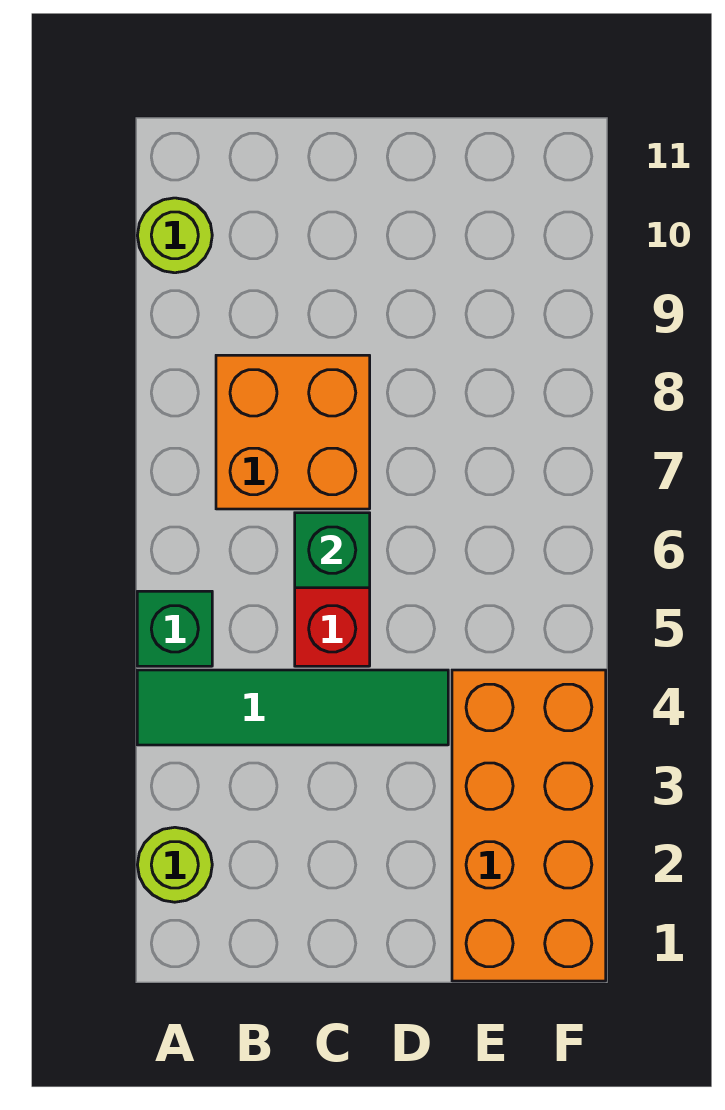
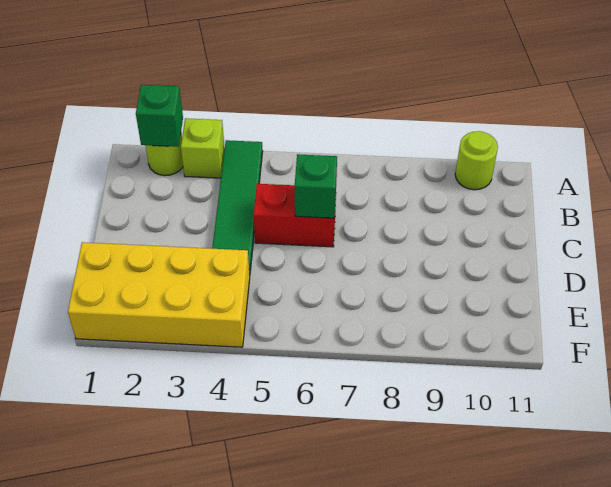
none -> lime 1x1 brick [181,118,225,178]
green 1x1 brick [137,591,212,666] -> green 1x1 brick moved to [136,85,183,147]
orange 2x2 brick [216,355,370,509] -> none
orange 2x4 brick [452,670,606,981] -> yellow 2x4 brick [68,242,250,347]

